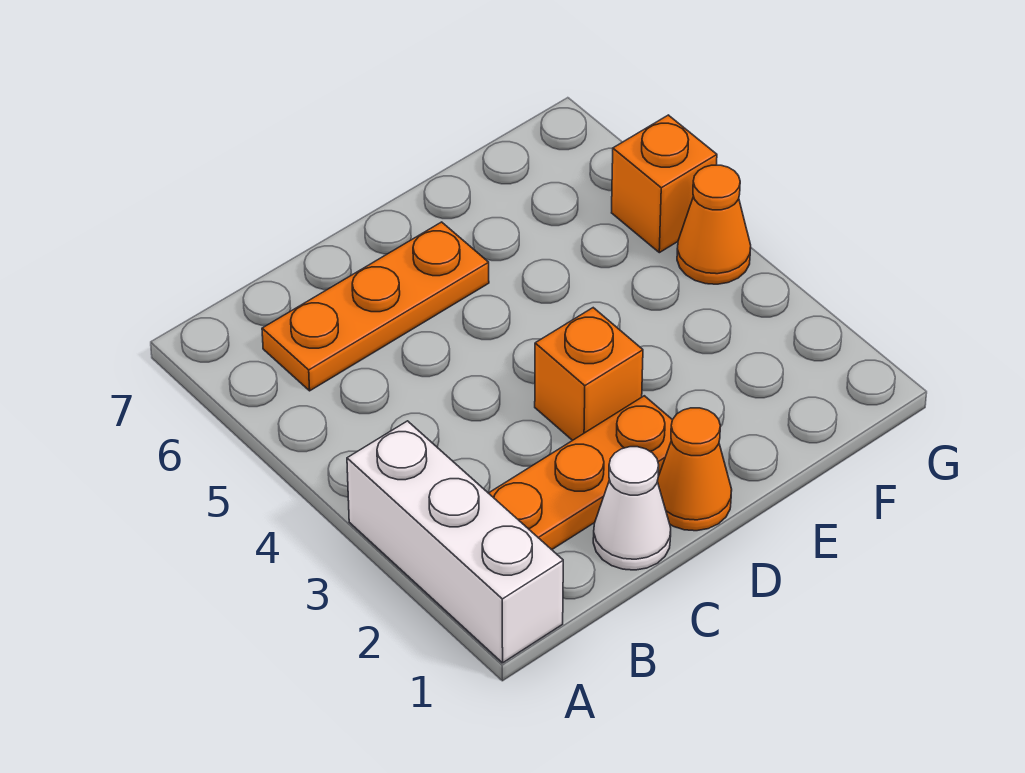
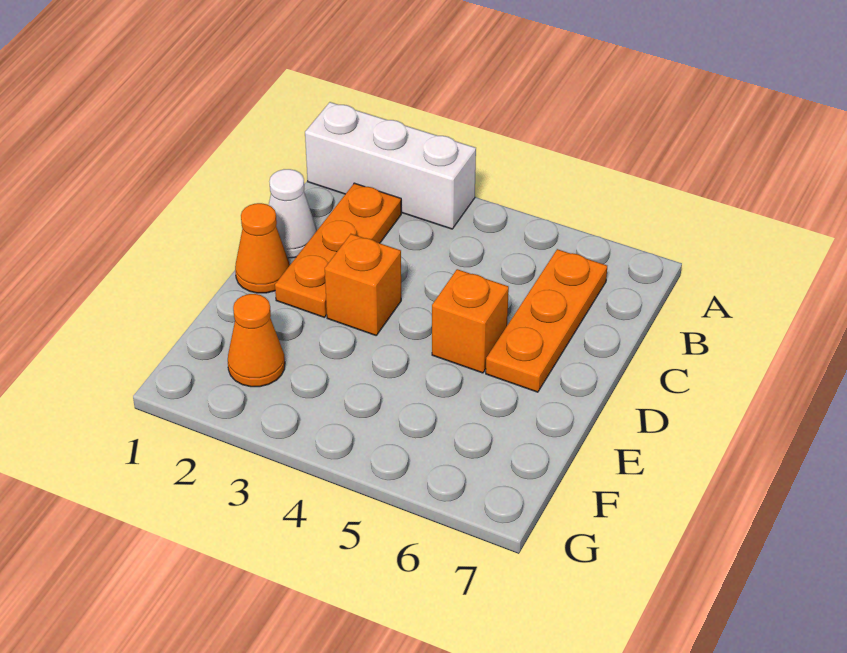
orange 1x1 cone [677,165,751,284] -> orange 1x1 cone moved to [228,294,285,387]
orange 1x1 brick [612,115,717,253] -> orange 1x1 brick moved to [432,269,509,373]

